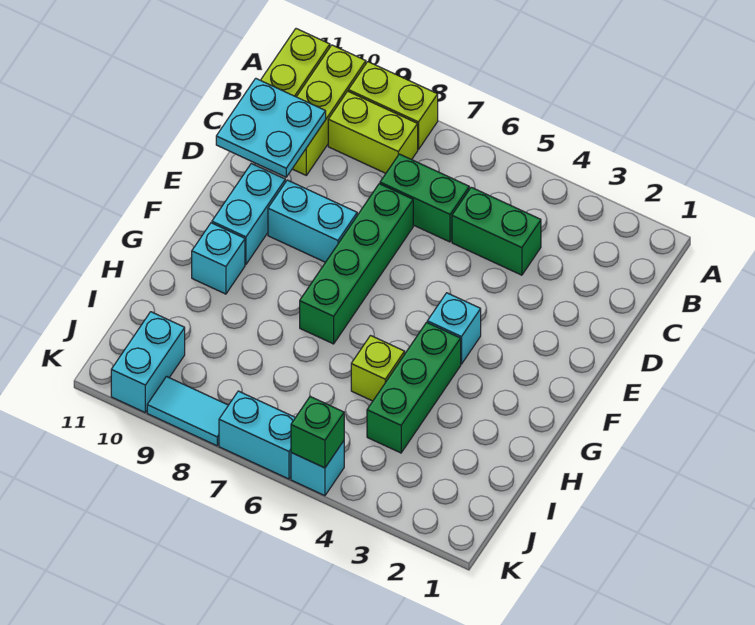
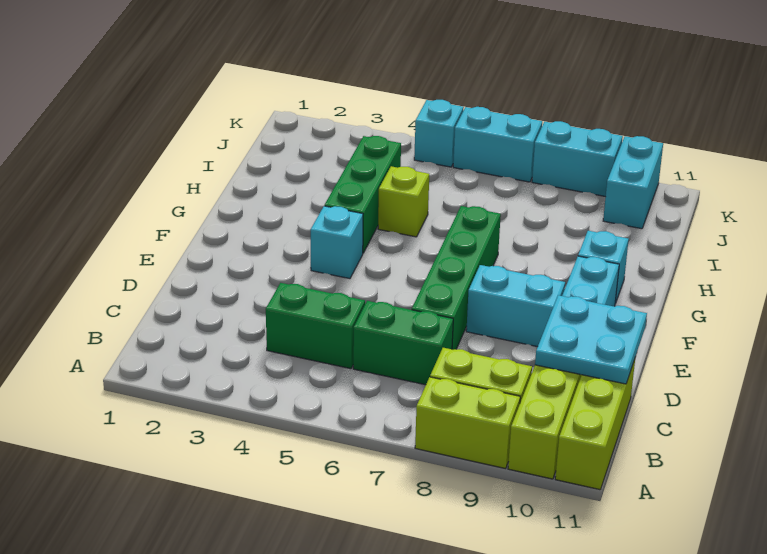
green 1x1 brick [291,396,344,468] -> none
cyan 1x2 tile [147,377,228,446] -> cyan 1x2 brick [532,121,623,197]

